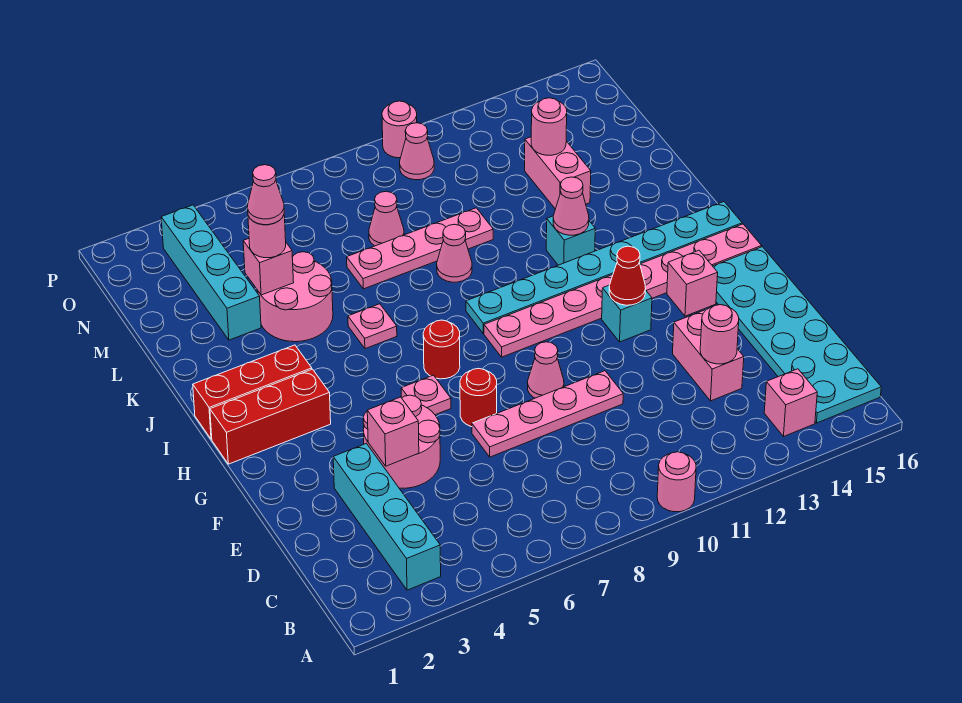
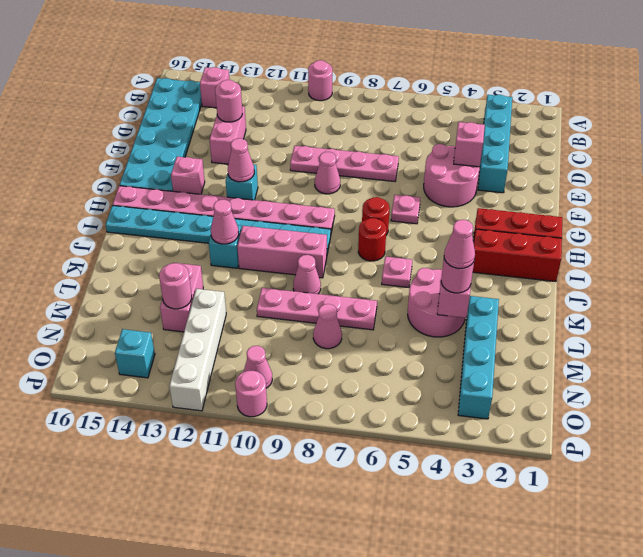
red 1x1 round brick [460,368,497,427] -> red 1x1 round brick moved to [358,218,386,261]
red 1x1 cone [609,246,646,305] -> pink 1x1 cone [228,138,254,182]
none -> pink 1x3 brick [237,226,327,278]
none -> white 1x4 brick [169,289,226,411]
none -> cyan 1x1 brick [115,329,155,378]

